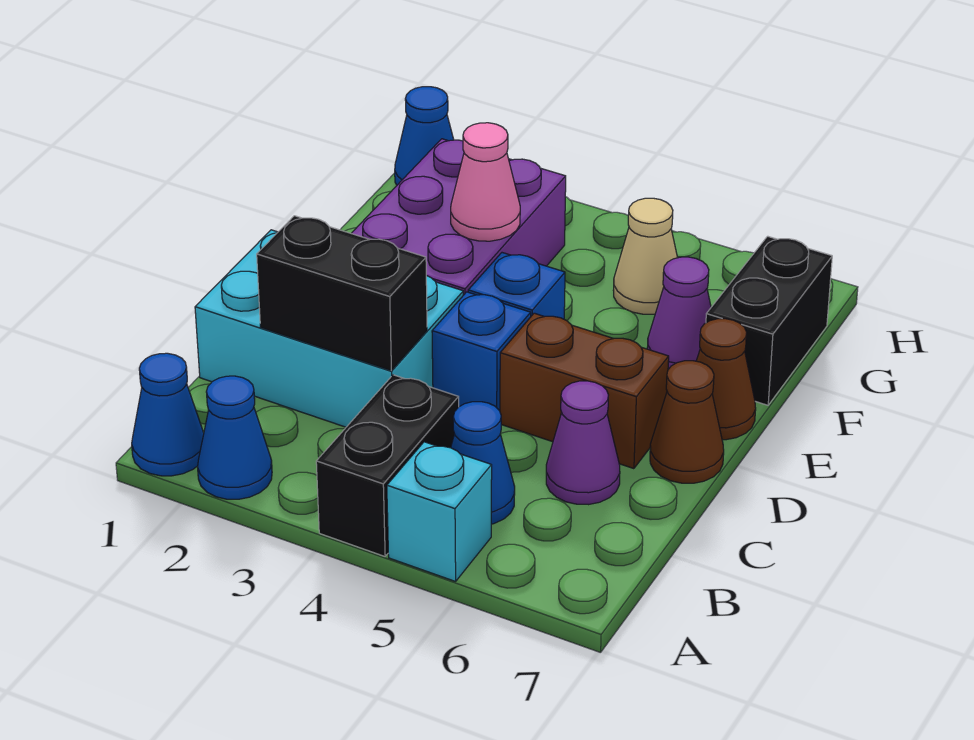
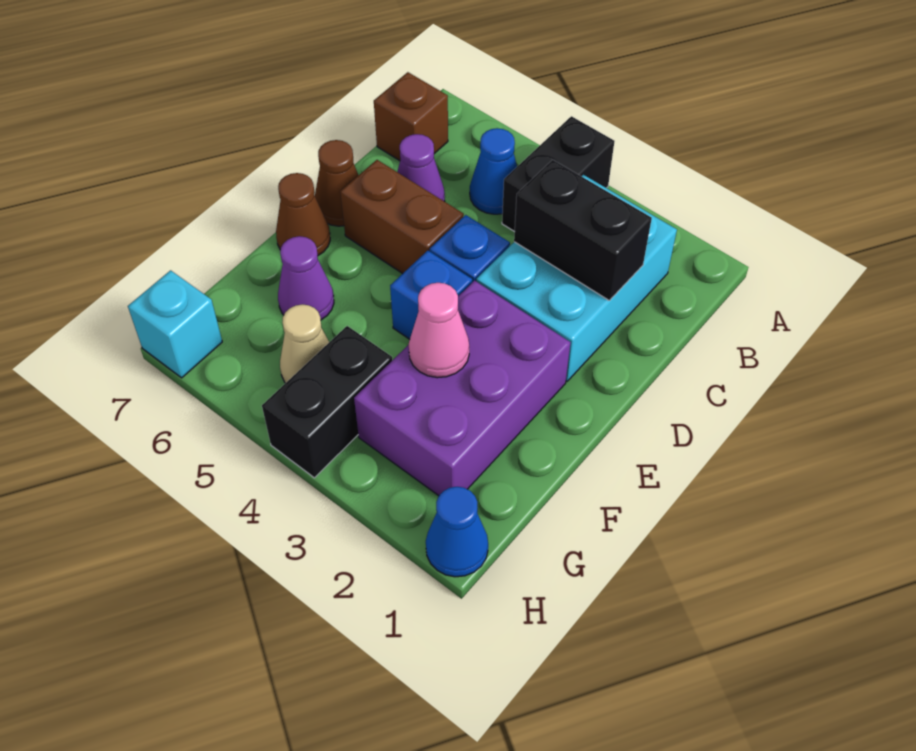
blue 1x1 cone [132,353,204,476] -> none
blue 1x1 cone [198,376,272,499] -> none
cyan 1x1 brick [387,442,492,581] -> cyan 1x1 brick moved to [128,270,222,378]
none -> brown 1x1 brick [374,72,448,161]
cyan 2x3 brick [195,230,463,427] -> cyan 2x3 brick turned to [476,175,677,381]
black 1x2 brick [706,236,832,405] -> black 1x2 brick moved to [262,326,392,478]

